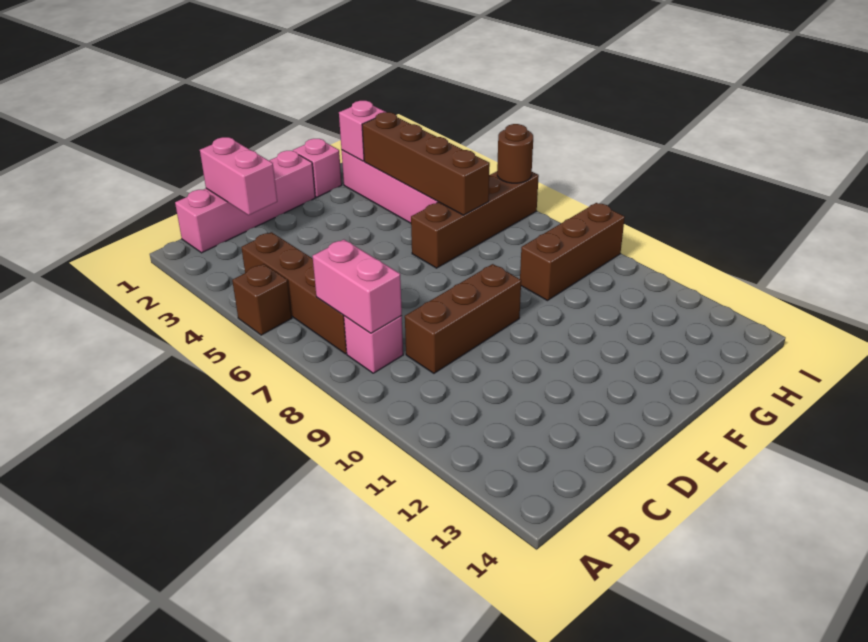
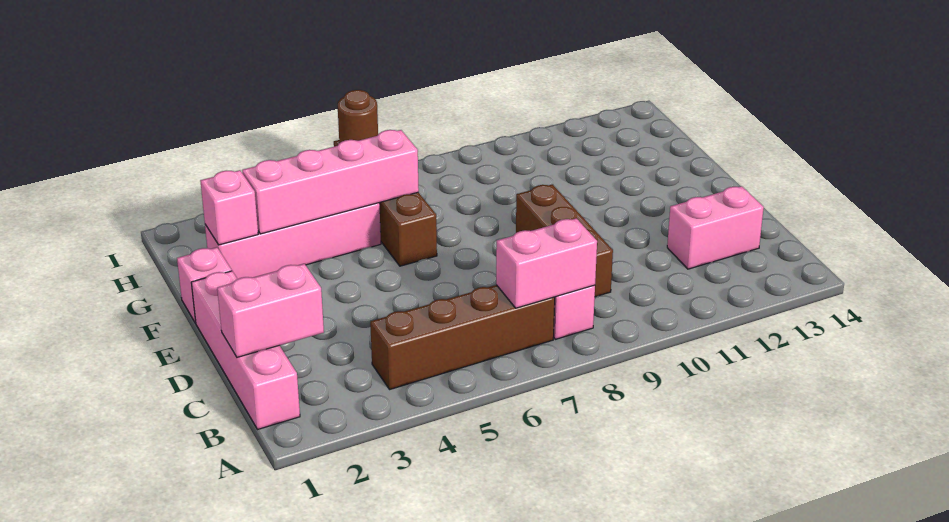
brown 1x1 brick [232,264,292,335] -> none
none -> pink 1x2 brick [667,186,764,269]
brown 1x4 brick [362,112,490,215] -> pink 1x4 brick [242,130,419,234]
brown 1x3 brick [520,203,625,301] -> none

